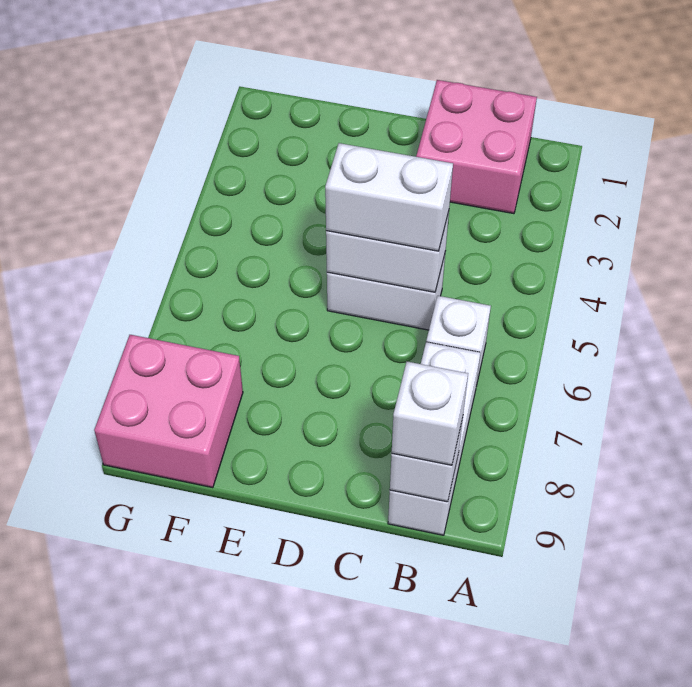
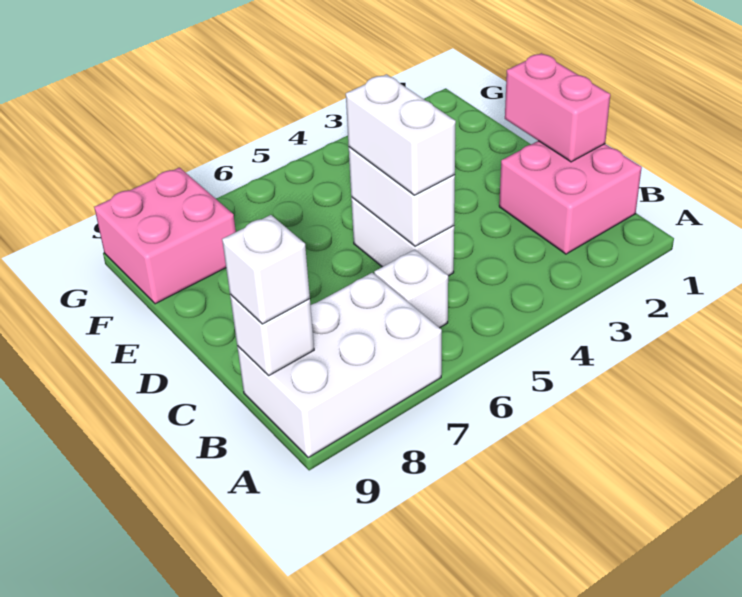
white 1x3 brick [388,342,481,535] -> white 2x3 brick [237,273,442,458]
none -> pink 1x2 brick [505,53,610,162]

